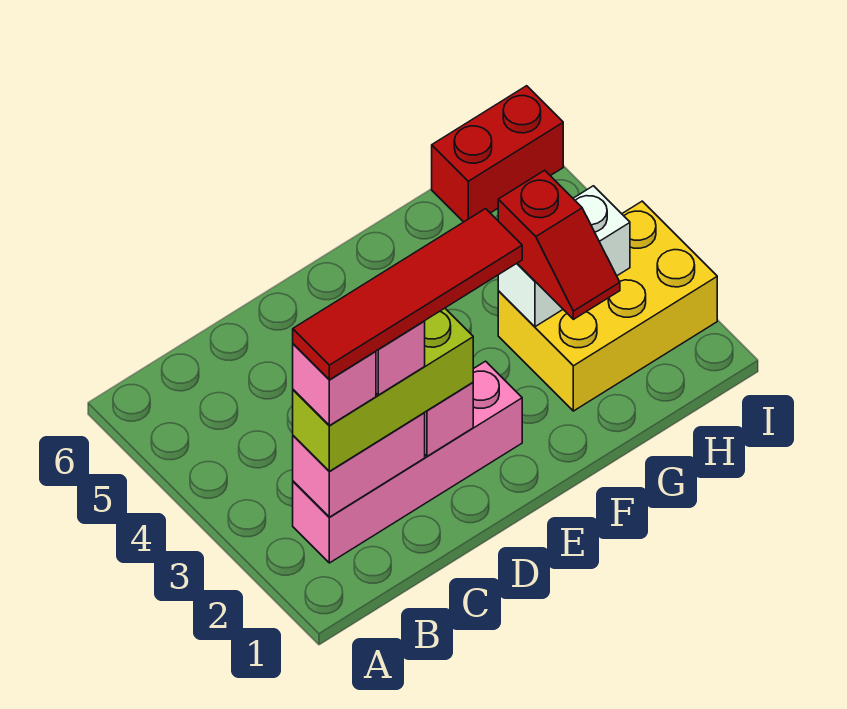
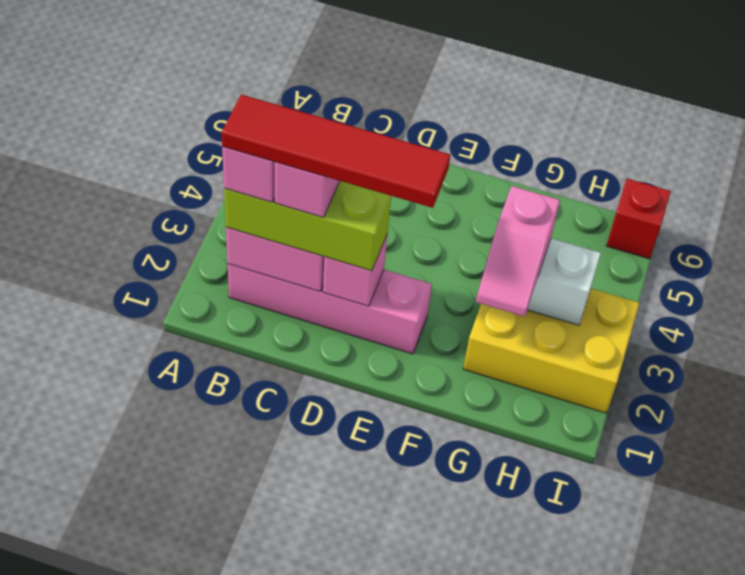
red 1x2 slope [498,170,620,319] -> pink 1x2 slope [476,186,560,317]
red 1x2 brick [432,86,563,222] -> red 1x1 brick [606,179,671,259]

